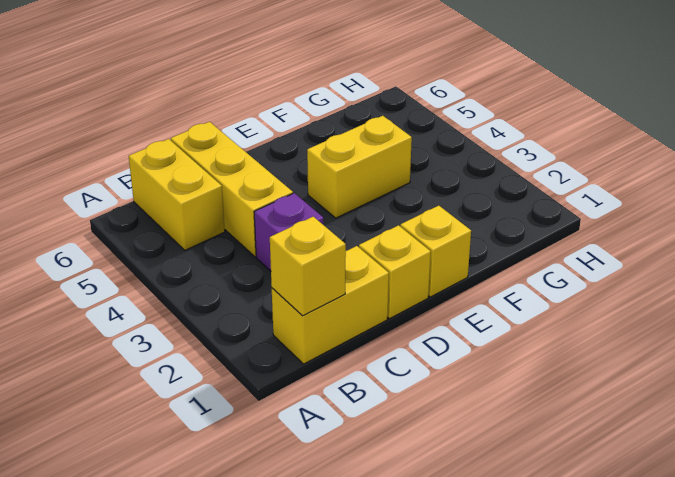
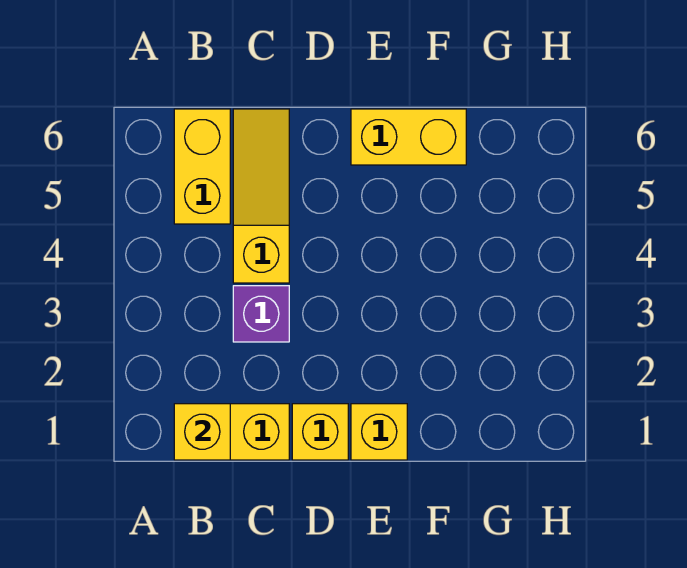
yellow 1x3 brick [171,122,293,257] -> yellow 1x3 slope [233,109,289,283]
yellow 1x2 brick [307,116,412,218] -> yellow 1x2 brick moved to [351,109,466,165]

